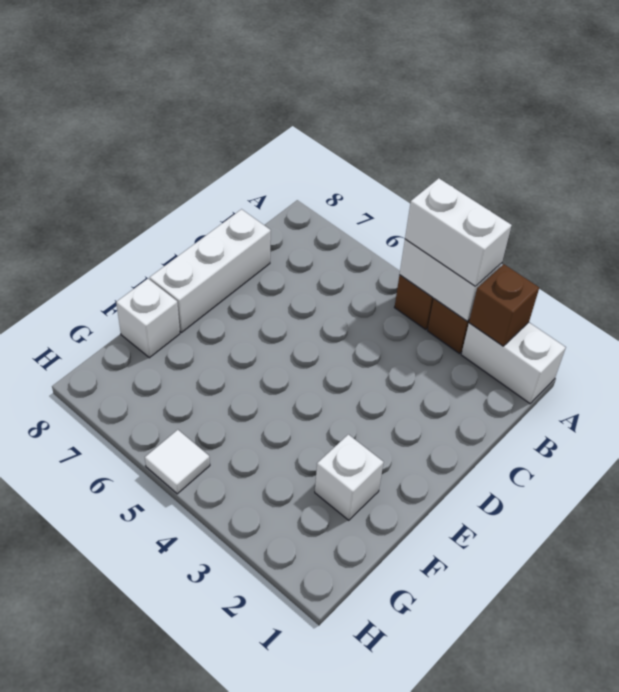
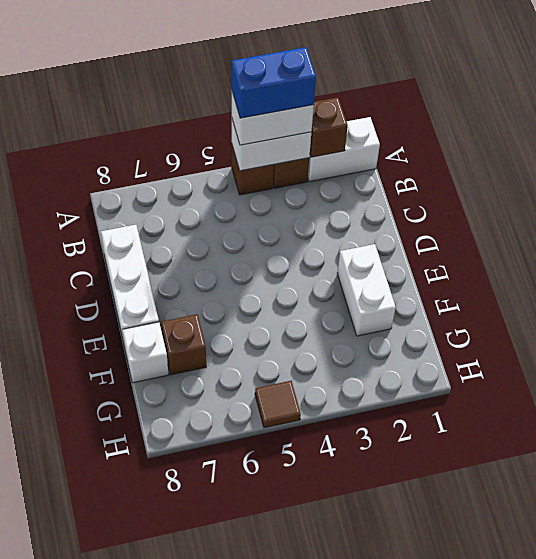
none -> blue 1x2 brick [232,47,316,118]
white 1x1 brick [315,434,384,520] -> white 1x2 brick [337,244,396,336]
none -> brown 1x1 brick [161,314,206,375]
white 1x1 tile [145,430,210,494] -> brown 1x1 tile [255,381,301,428]

